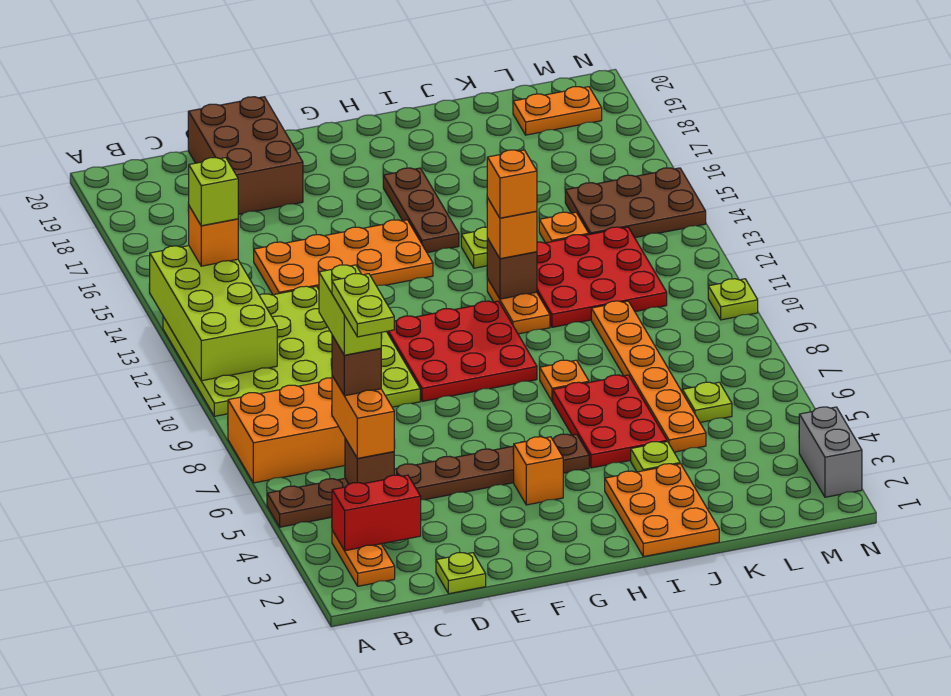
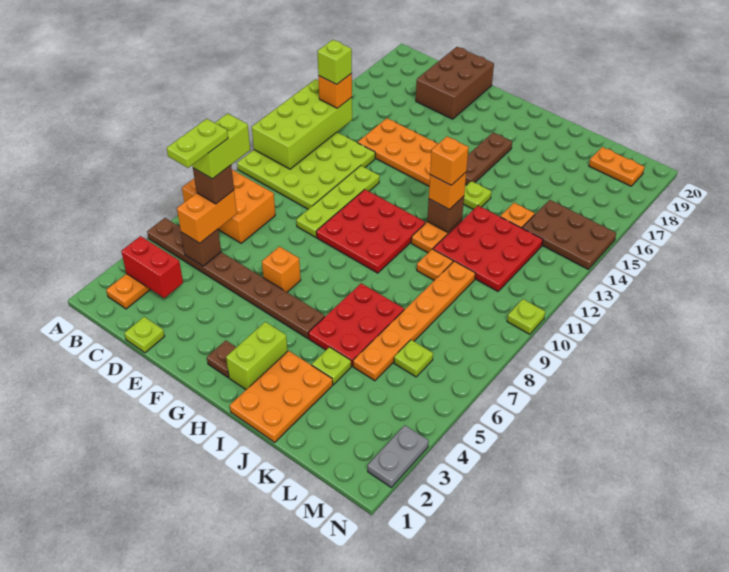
none -> brown 1x1 plate [207,341,236,378]
orange 1x1 brick [513,437,563,505] -> orange 1x1 brick moved to [262,247,301,292]
none -> lime 1x2 brick [226,322,288,390]
orange 1x1 plate [540,360,589,401] -> orange 1x1 plate moved to [417,249,453,280]
grey 1x2 brick [799,407,862,497] -> grey 1x2 plate [368,425,429,487]

